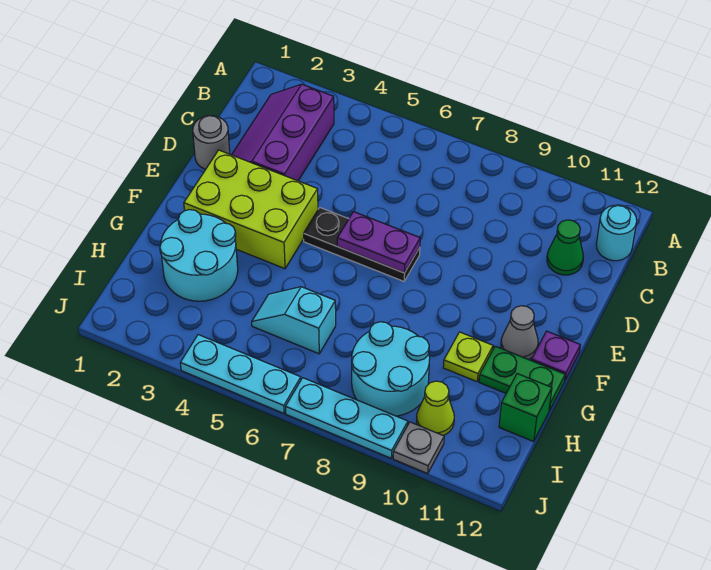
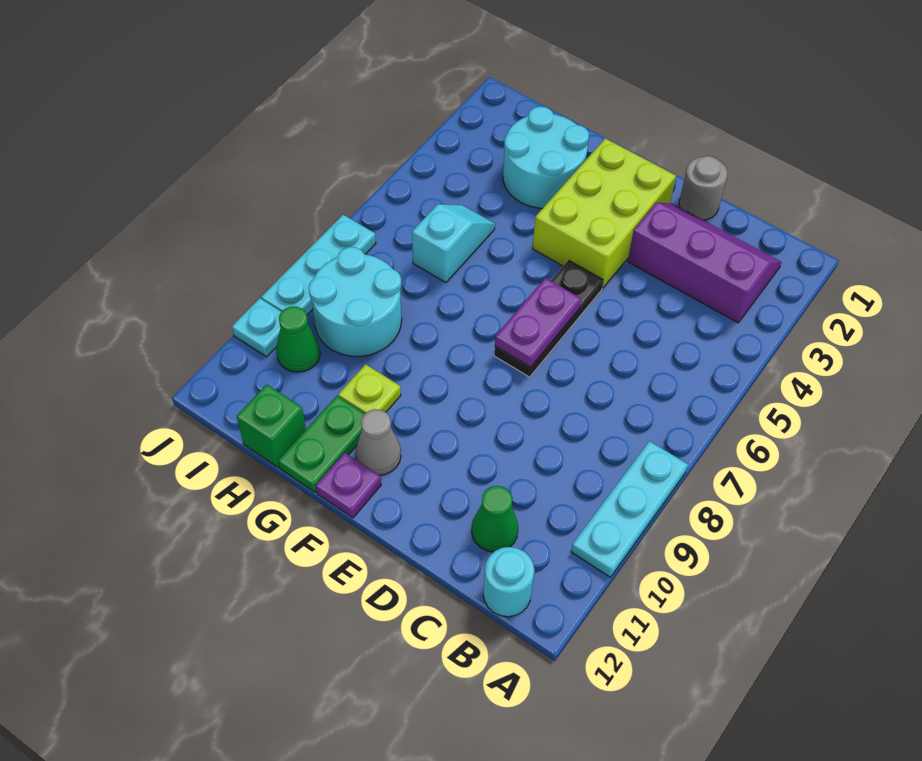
lime 1x1 cone [417,381,454,436] -> green 1x1 cone [276,306,320,372]
cyan 1x3 plate [180,335,301,413] -> cyan 1x3 plate moved to [571,441,688,577]
grey 1x1 plate [393,422,444,474] -> cyan 1x1 plate [232,298,281,357]

